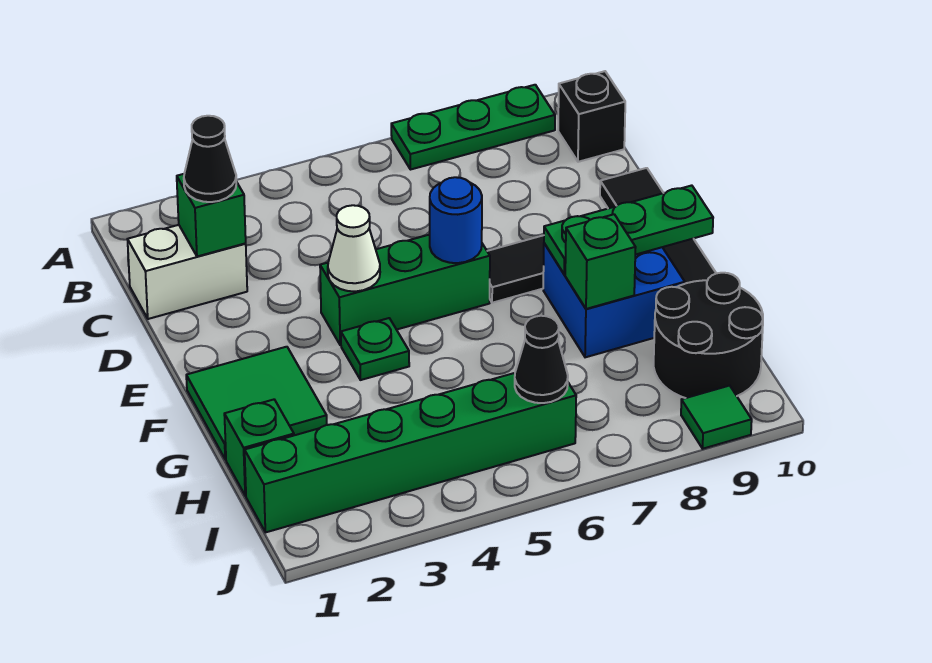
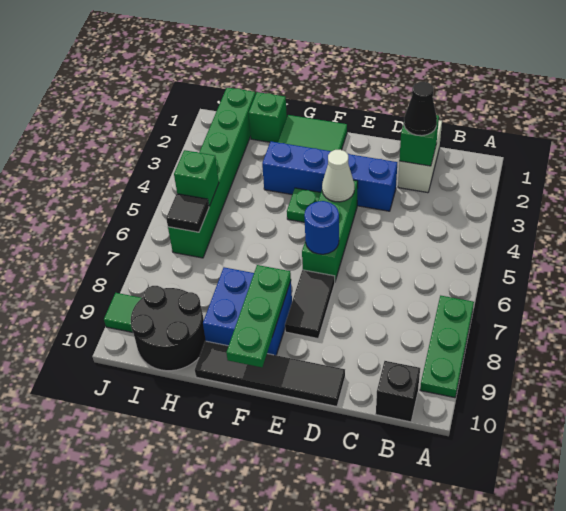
none -> blue 1x4 brick [262,141,397,211]
green 1x1 brick [565,214,636,309] -> green 1x1 brick moved to [174,150,219,206]
black 1x1 cone [515,316,568,403] -> black 1x1 tile [166,194,209,232]

